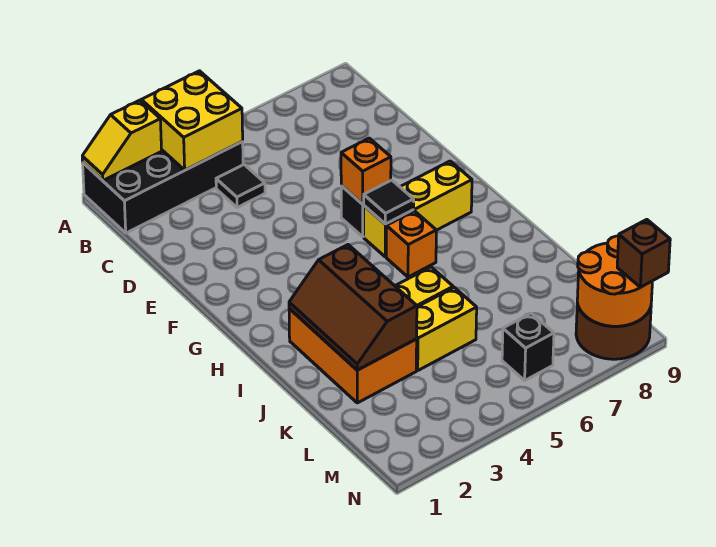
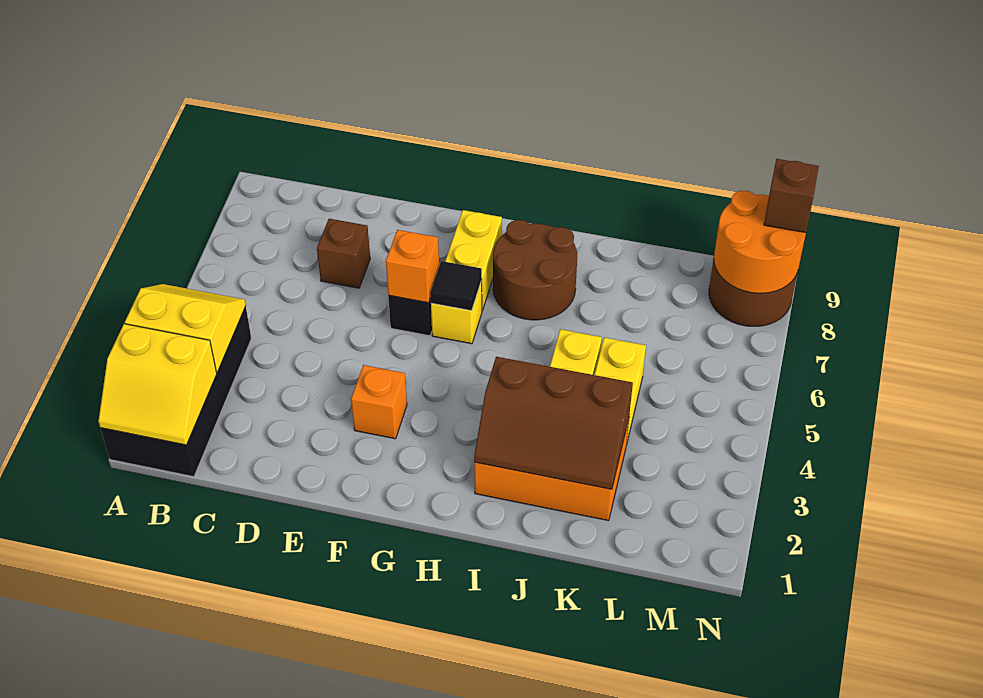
yellow 1x2 slope [82,100,162,180] -> yellow 2x2 slope [98,324,217,445]
yellow 2x2 brick [141,71,243,170] -> yellow 2x2 slope [125,284,246,372]
black 1x1 tile [216,165,265,208] -> none
none -> brown 1x1 brick [317,219,370,288]
orange 1x1 brick [386,211,436,277] -> orange 1x1 brick moved to [351,365,407,439]
none -> brown 2x2 round brick [493,220,577,320]
black 1x1 brick [502,313,554,380] -> none

